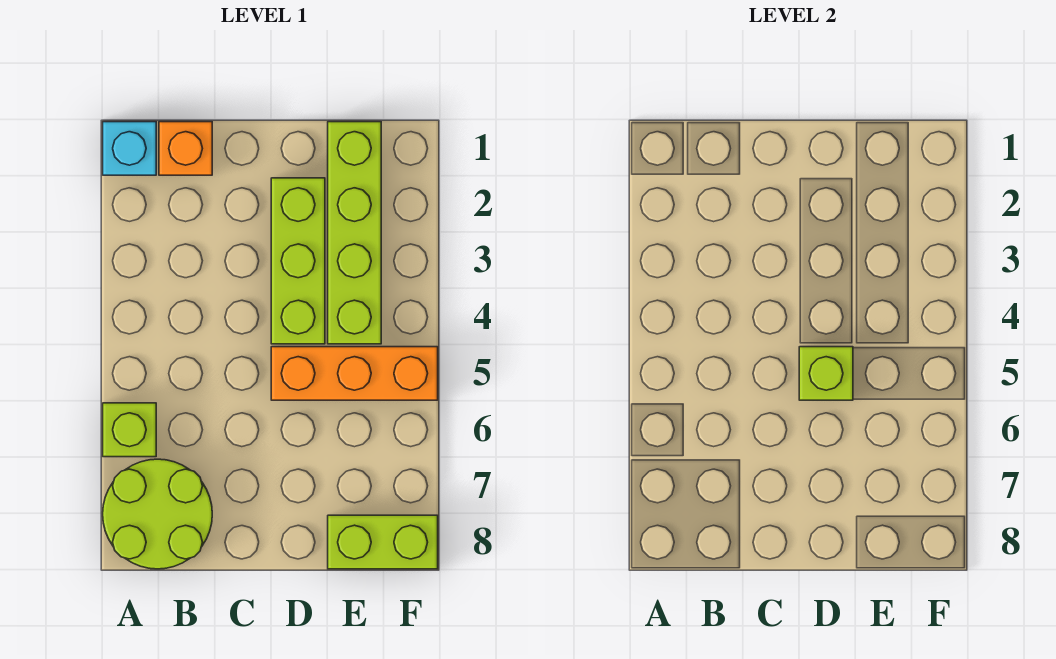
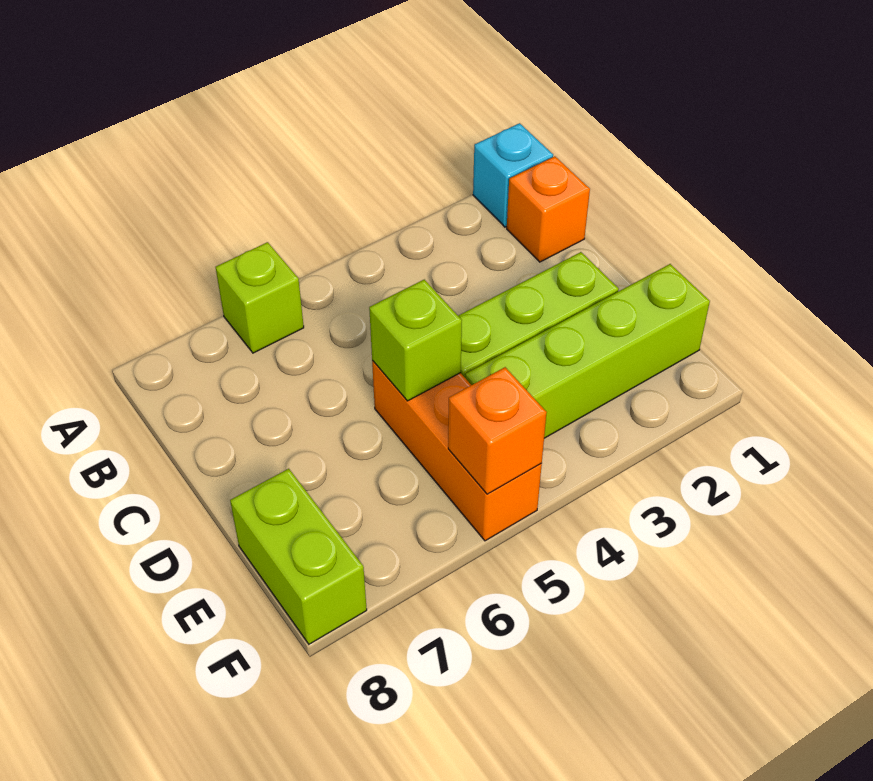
lime 2x2 round brick [103,459,212,569] -> none
none -> orange 1x1 brick [448,367,547,494]

